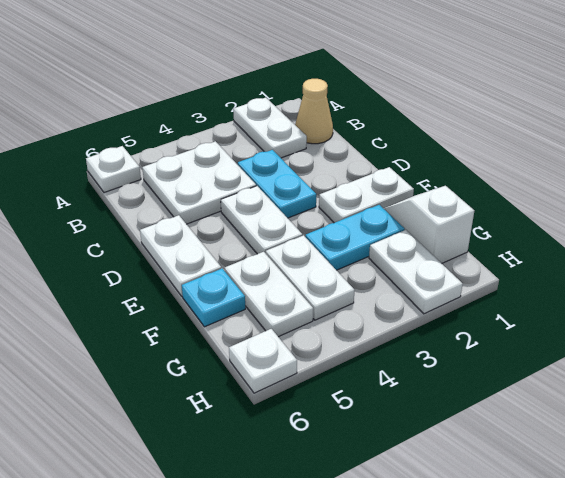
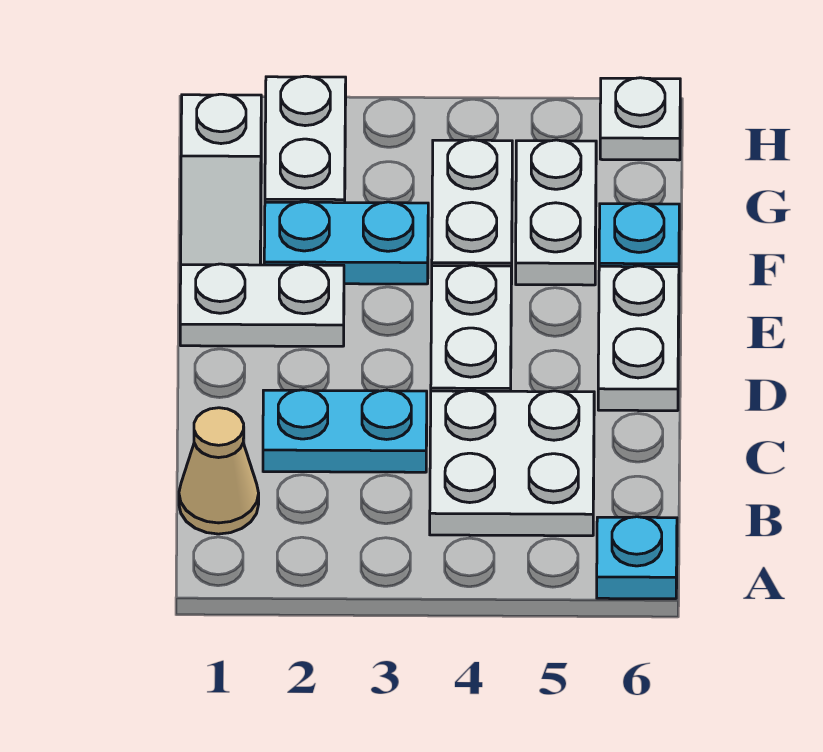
white 1x2 plate [233,98,307,158] -> none
white 1x1 plate [86,146,141,193] -> cyan 1x1 plate [597,517,677,599]
cyan 1x2 plate [238,150,316,218] -> cyan 1x2 plate turned to [263,390,427,472]

